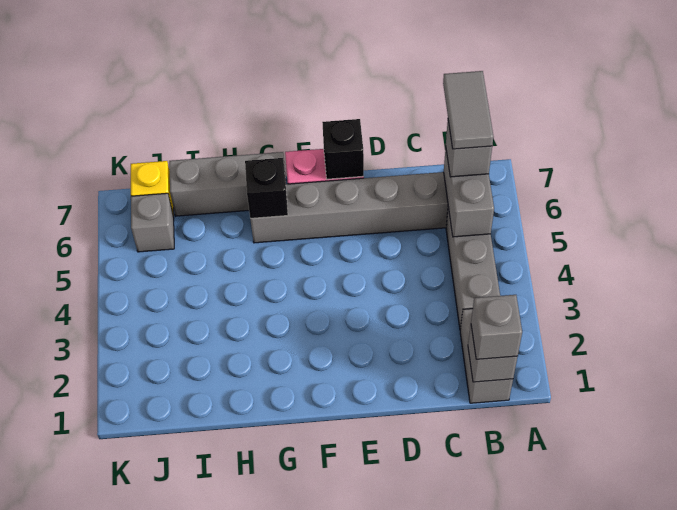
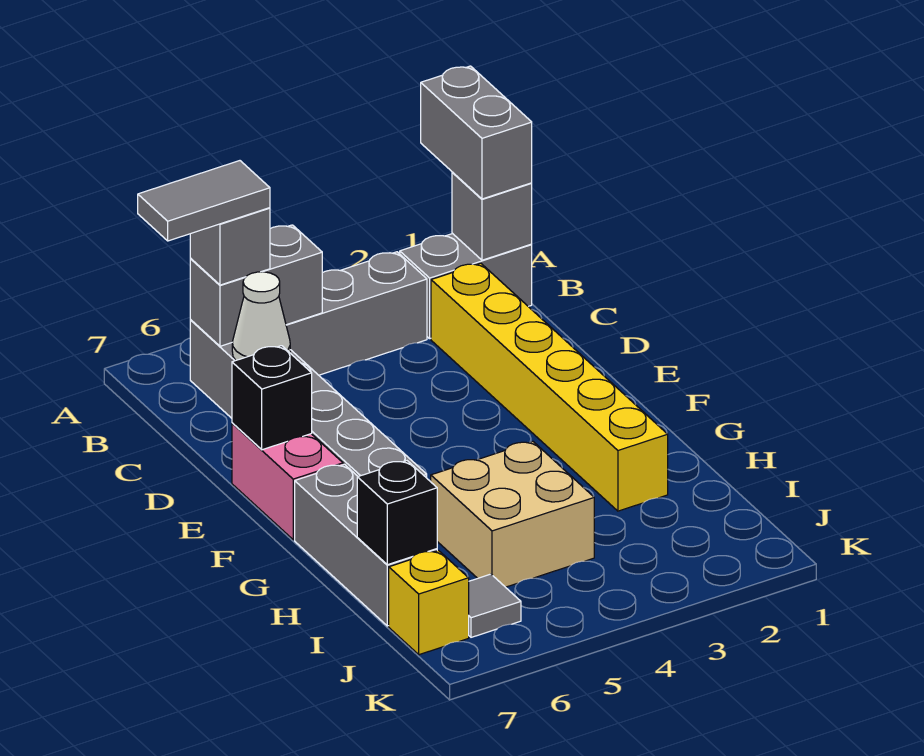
grey 1x1 brick [471,295,522,359] -> grey 1x2 brick [421,66,532,199]
none -> yellow 1x6 brick [431,263,668,511]
none -> white 1x1 cone [232,272,290,360]
black 1x1 brick [245,158,288,218] -> black 1x1 brick moved to [357,461,437,565]
none -> tan 2x2 brick [431,442,594,587]
grey 1x1 brick [131,193,174,252] -> grey 1x1 tile [469,574,521,637]

